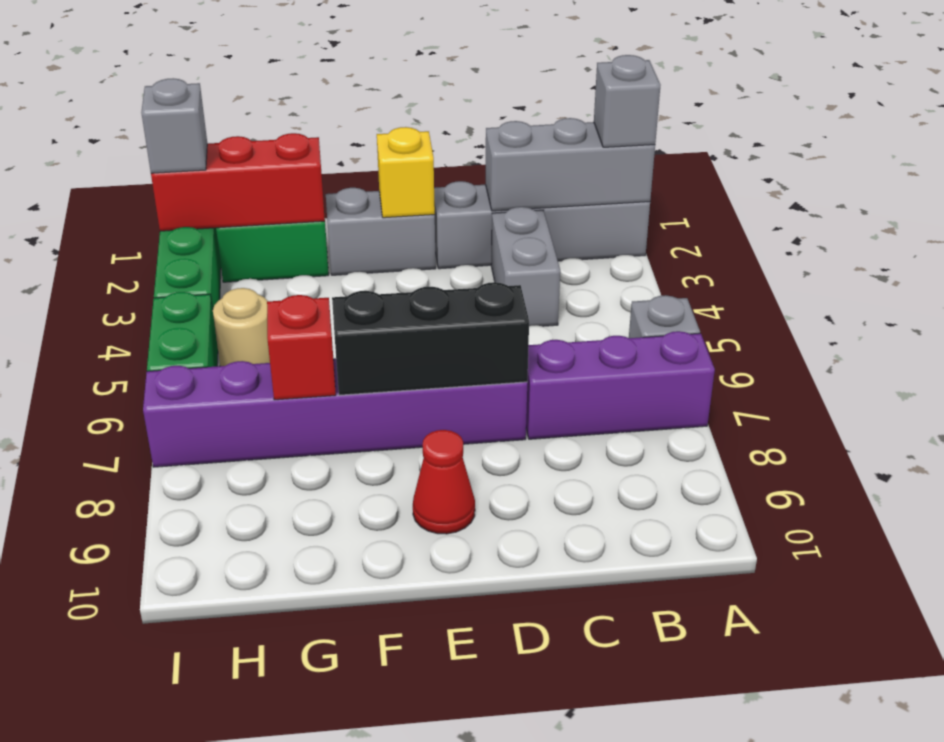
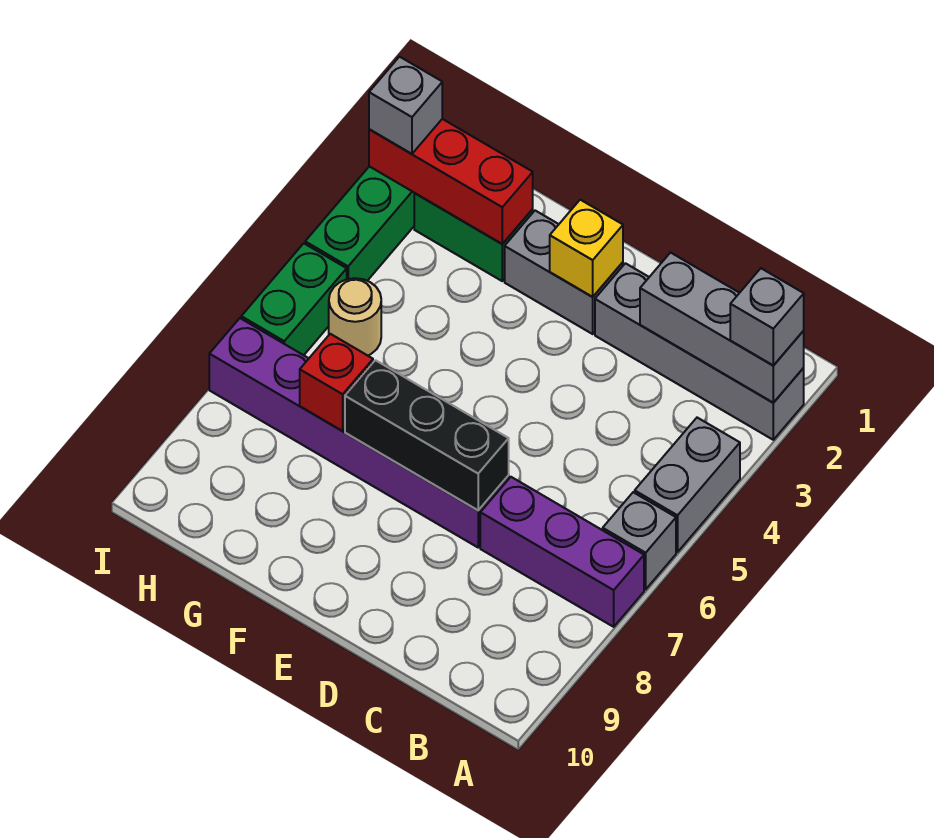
grey 1x2 brick [491,207,560,326] -> grey 1x2 brick moved to [635,418,740,552]
red 1x1 cone [413,430,475,534] -> none

